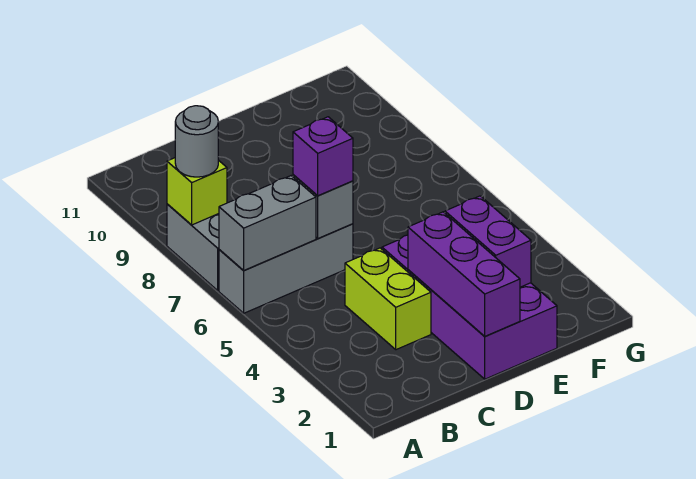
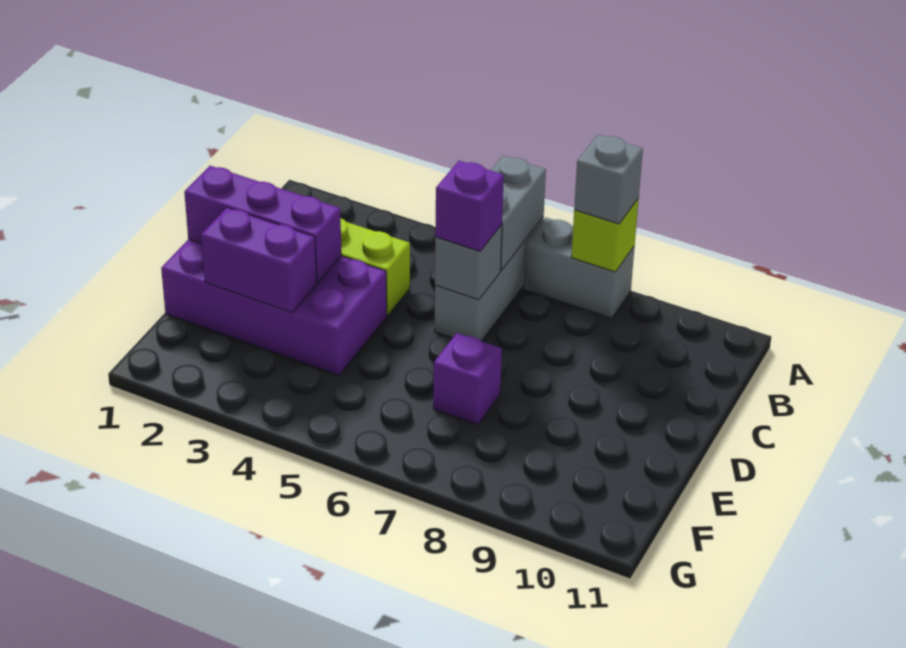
grey 1x1 round brick [175,106,218,177] -> grey 1x1 brick [574,135,643,224]
none -> purple 1x1 brick [433,333,502,425]

